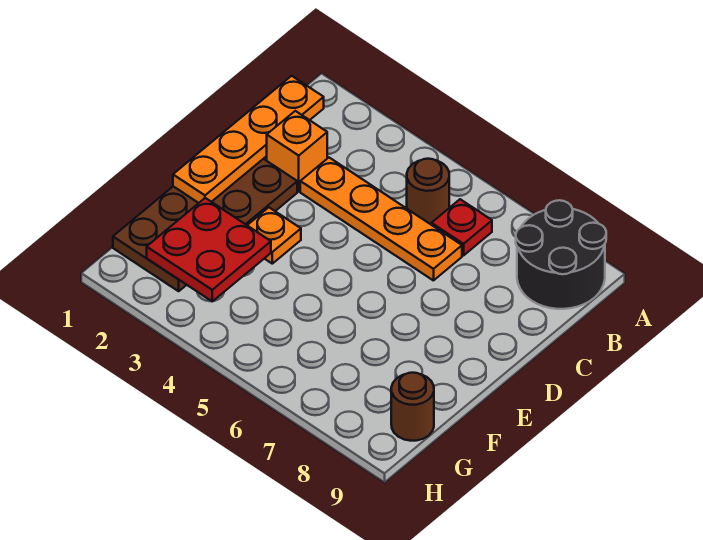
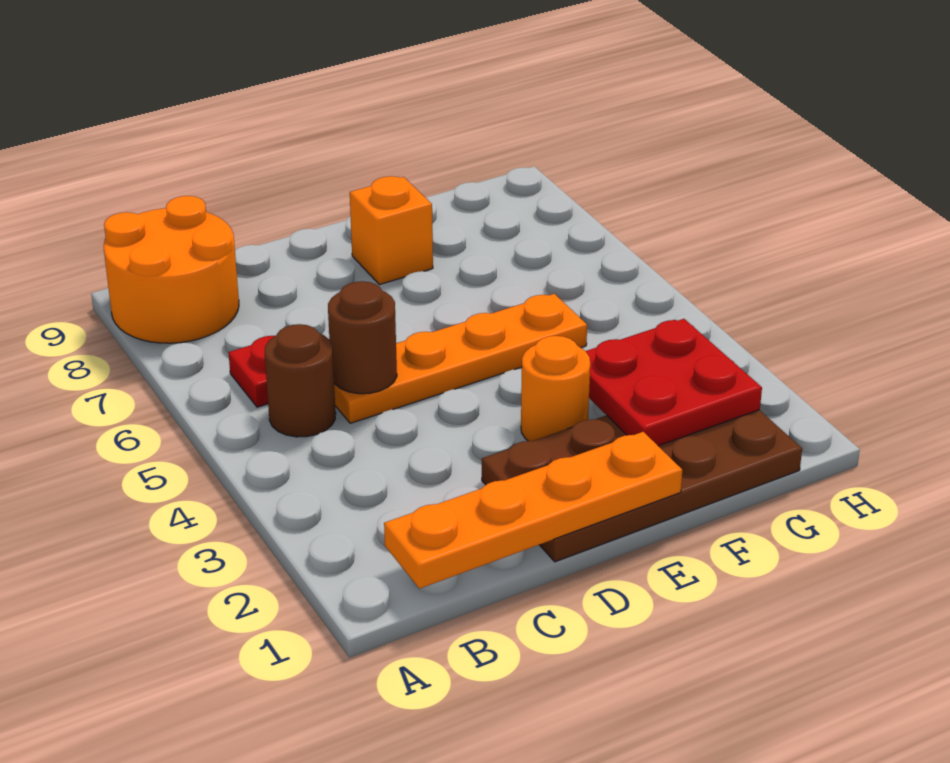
black 2x2 round brick [516,200,606,309] -> orange 2x2 round brick [104,196,239,343]
orange 1x1 brick [267,111,327,191] -> orange 1x1 brick moved to [350,176,433,285]
orange 1x4 plate [300,158,462,281] -> orange 1x4 plate turned to [334,294,587,423]
orange 1x1 plate [247,208,301,264] -> orange 1x1 round brick [521,336,590,441]
brown 1x1 round brick [391,373,434,441] -> brown 1x1 round brick moved to [328,281,397,394]

